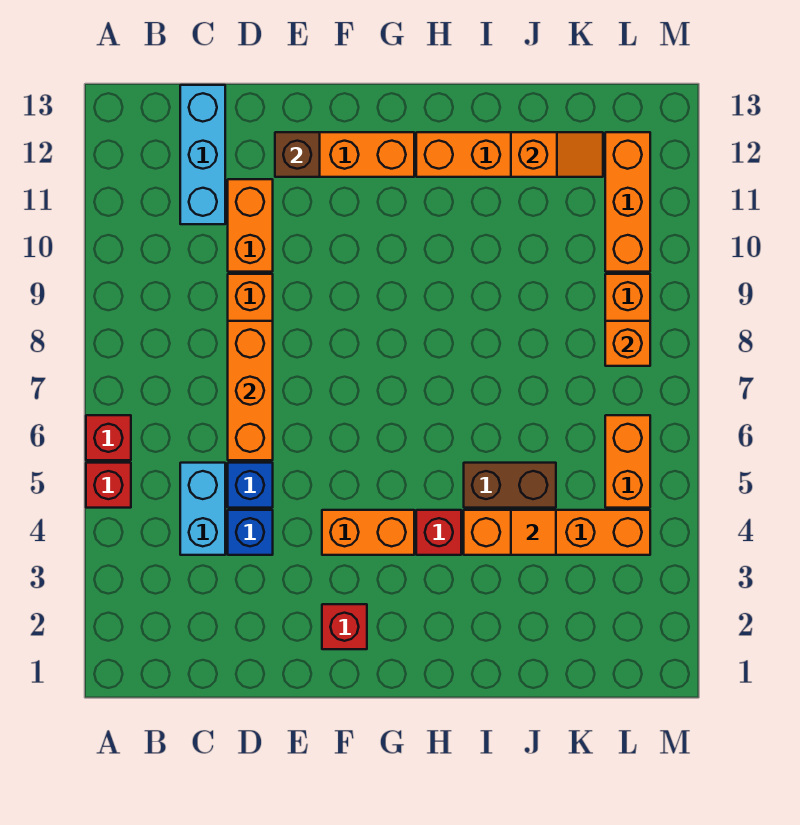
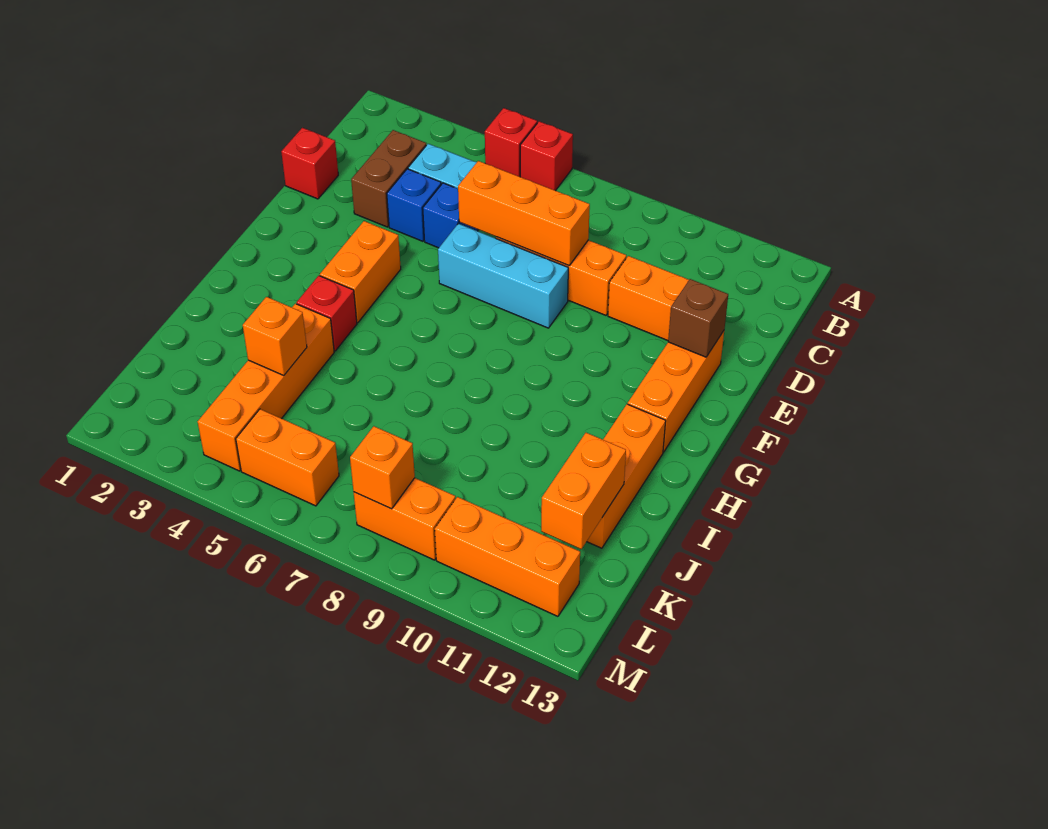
cyan 1x3 brick [180,85,225,224] -> cyan 1x3 brick moved to [438,224,568,328]
red 1x1 brick [322,604,367,649] -> red 1x1 brick moved to [281,128,338,199]
brown 1x2 brick [464,463,556,508] -> brown 1x2 brick moved to [351,130,426,227]
orange 1x1 tile [511,510,556,555] -> orange 1x1 brick [243,297,307,376]
orange 1x2 slope [511,132,603,177] -> orange 1x2 brick [541,433,626,549]

